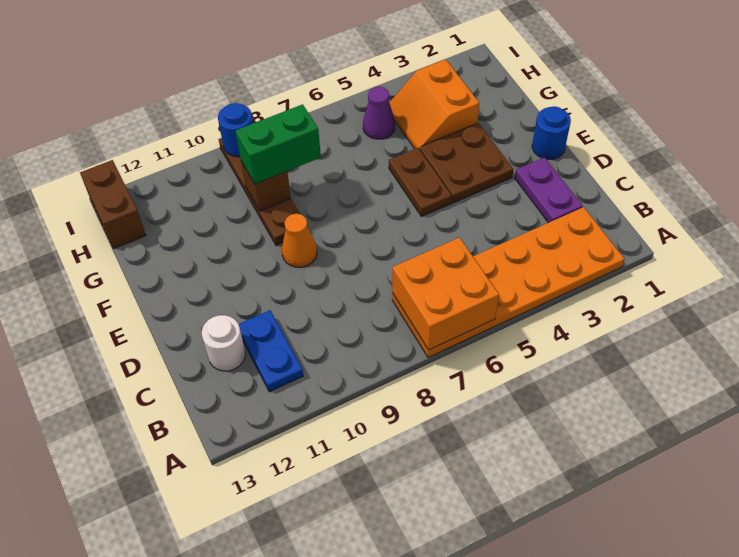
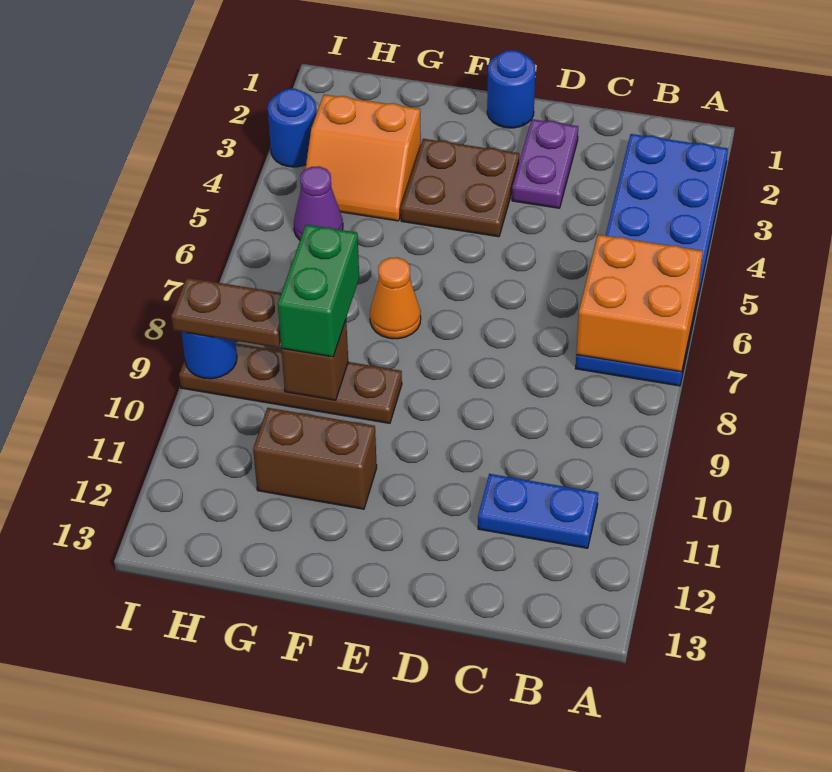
orange 2x6 plate [392,207,625,358] -> blue 2x6 plate [575,134,728,386]
purple 1x2 plate [515,157,583,223] -> purple 1x2 plate turned to [512,119,578,208]
white 1x1 round brick [202,315,245,371] -> none
brown 1x2 plate [389,148,452,216] -> brown 1x2 plate moved to [171,278,281,348]
orange 1x1 cone [282,214,317,267] -> orange 1x1 cone moved to [370,257,421,339]
brown 1x2 brick [80,160,146,249] -> brown 1x2 brick moved to [253,408,377,509]
none -> blue 1x1 round brick [268,89,317,167]

